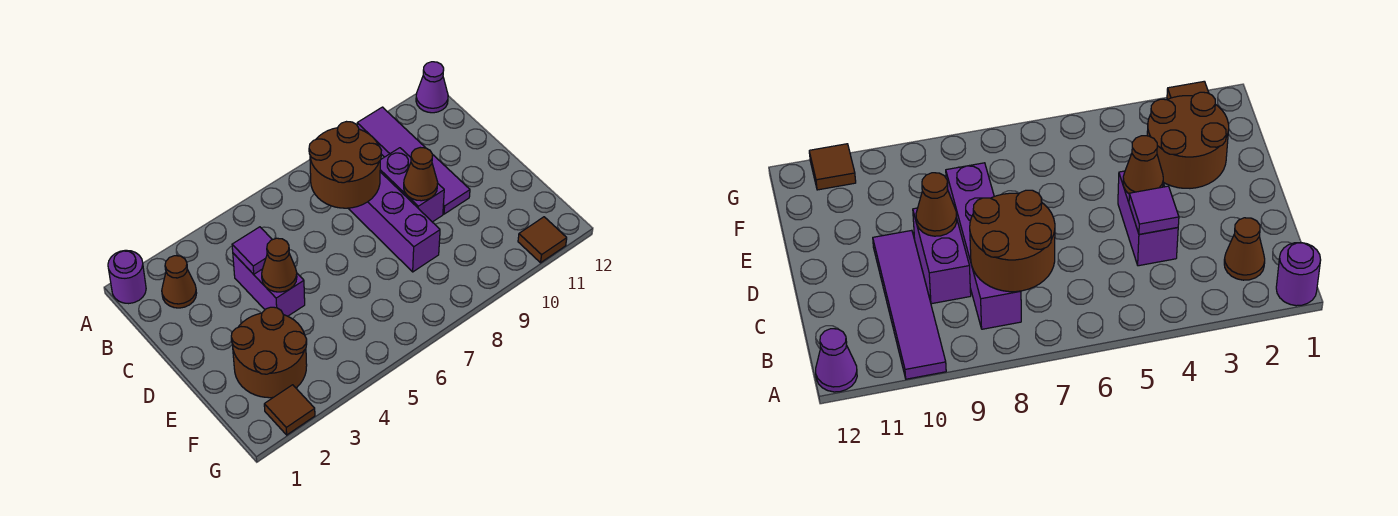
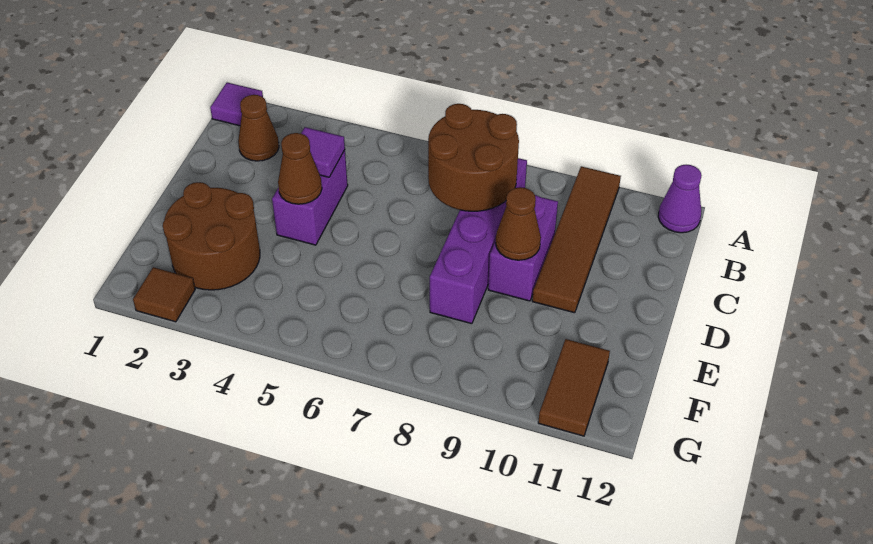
purple 1x1 round brick [108,250,146,304] -> purple 1x1 tile [210,82,263,126]
purple 1x4 tile [357,107,470,214] -> brown 1x4 tile [532,166,621,313]
brown 1x1 tile [518,217,567,263] -> brown 1x2 tile [538,339,610,436]

